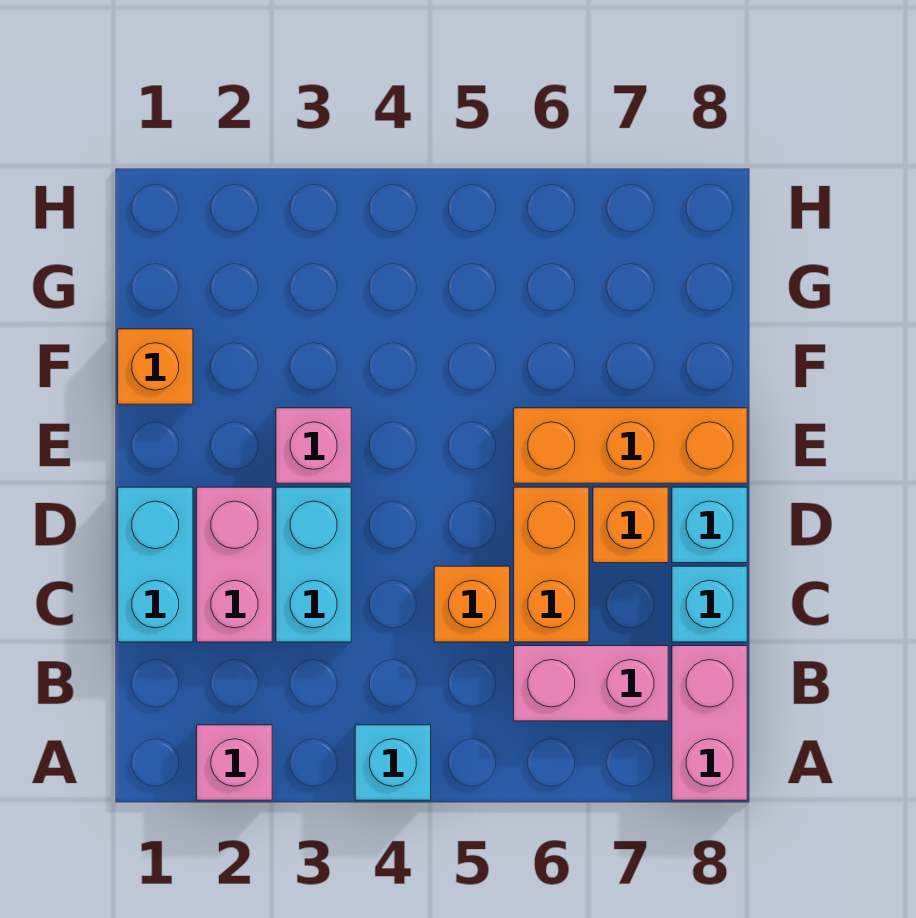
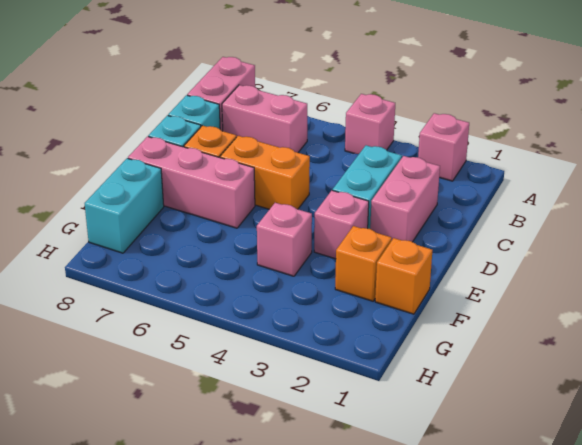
cyan 1x1 brick [355,725,431,800] -> pink 1x1 brick [345,94,395,154]
cyan 1x2 brick [118,487,193,642] -> cyan 1x2 brick moved to [85,158,164,253]
orange 1x1 brick [434,566,510,642] -> orange 1x1 brick moved to [335,226,392,301]
orange 1x2 brick [514,487,589,642] -> orange 1x2 brick turned to [220,136,310,209]
orange 1x3 brick [514,408,747,483] -> pink 1x3 brick [128,137,255,228]
none -> pink 1x1 brick [257,203,312,276]

